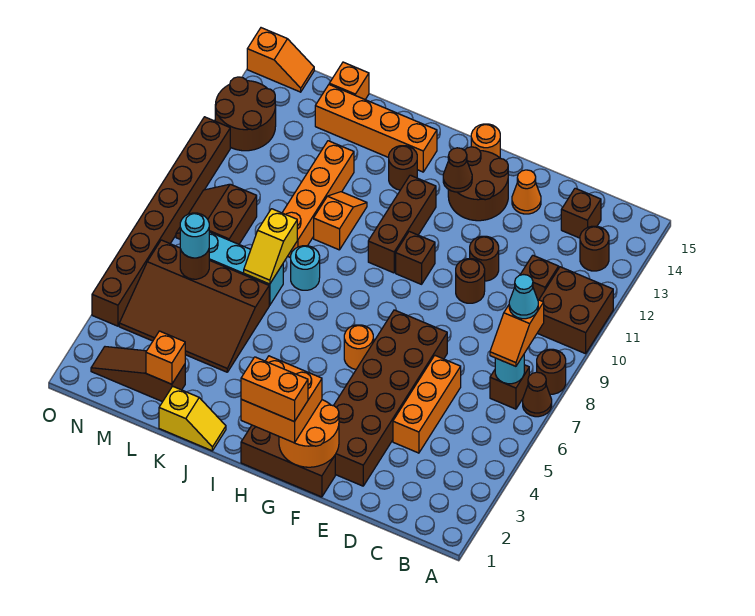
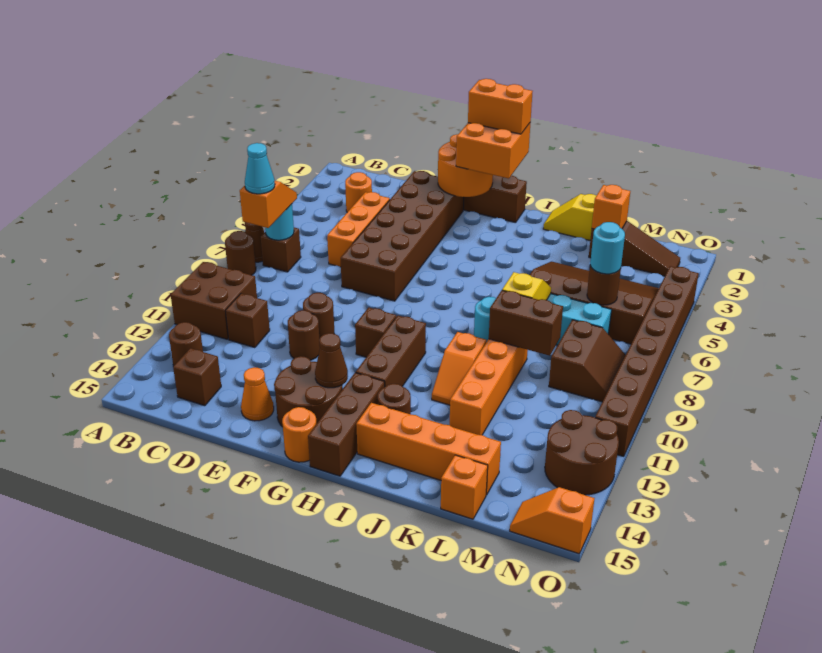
orange 1x1 round brick [344,325,373,369] -> orange 1x1 round brick moved to [345,172,372,212]
none -> brown 1x3 brick [308,373,385,476]
none -> brown 1x2 brick [489,290,563,356]

